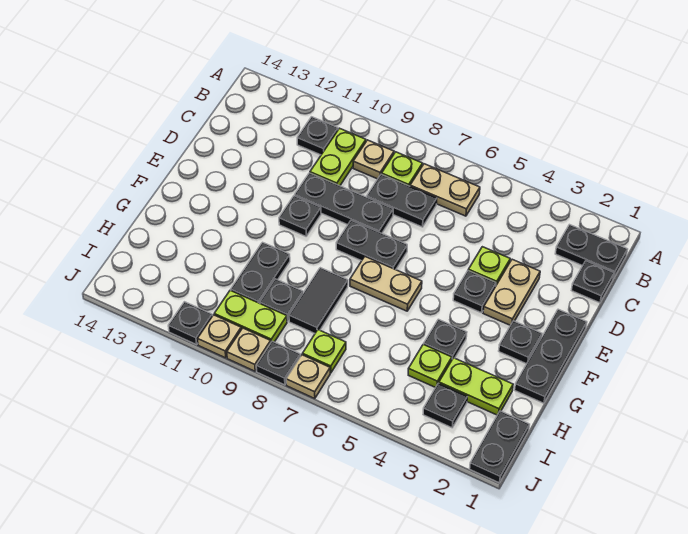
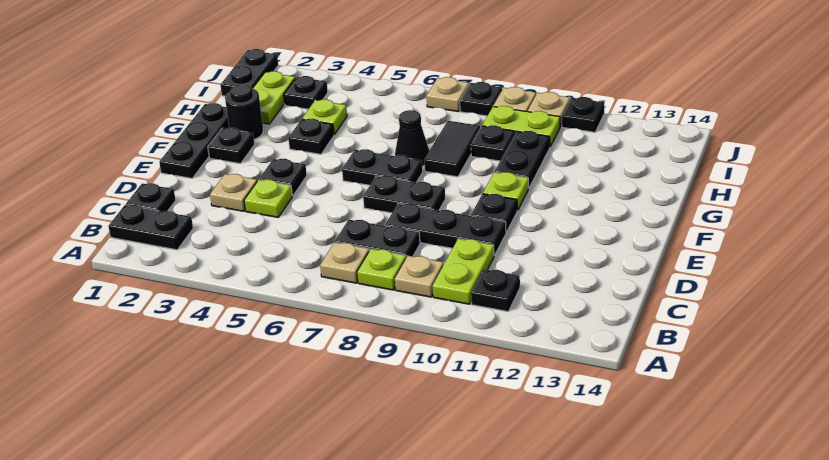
tan 1x2 plate [410,164,480,216] -> tan 1x1 plate [320,242,369,283]
tan 1x2 plate [483,259,540,325] -> tan 1x1 plate [210,174,257,211]
tan 1x2 plate [350,257,422,311] -> black 1x2 plate [342,149,423,185]
none -> black 1x1 round brick [225,85,263,139]
none -> black 1x1 cone [395,110,429,167]
lime 1x2 plate [439,358,513,415] -> lime 1x2 plate turned to [253,71,295,124]
lime 1x1 plate [303,330,346,373] -> lime 1x1 plate moved to [483,172,529,210]

